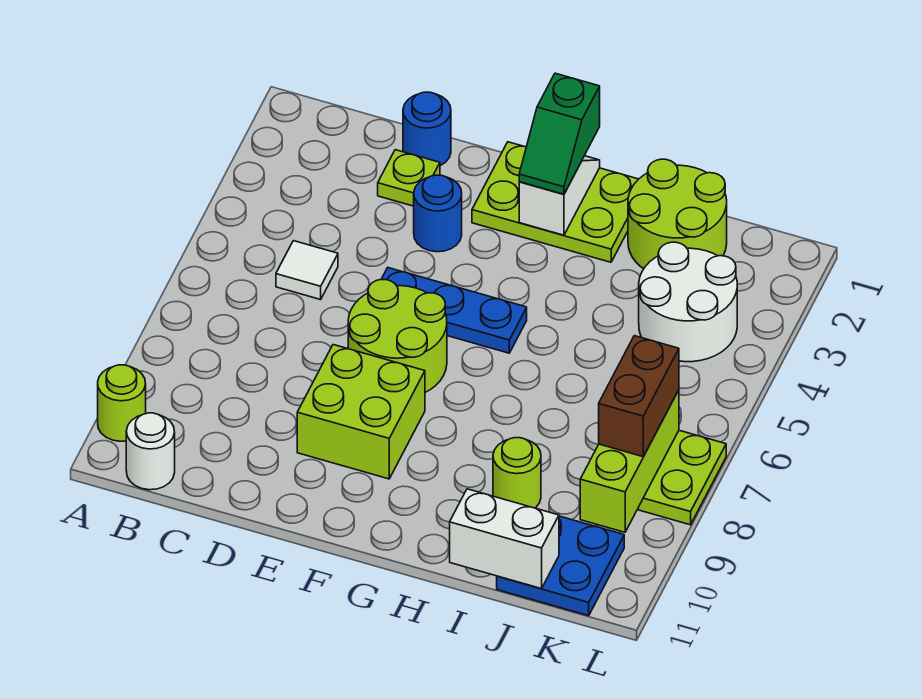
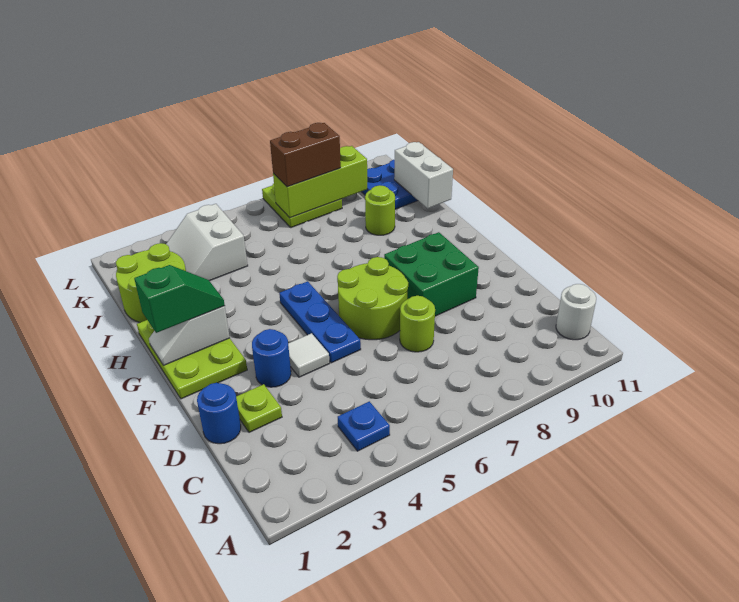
lime 1x1 round brick [98,365,146,441] -> lime 1x1 round brick moved to [400,296,435,352]
none -> blue 1x1 plate [338,401,390,451]
white 1x1 tile [276,241,338,300] -> white 1x1 tile moved to [288,333,330,377]
lime 2x2 brick [297,345,425,479] -> green 2x2 brick [384,232,479,316]
white 2x2 round brick [639,242,737,362] -> white 2x2 slope [166,204,248,281]

